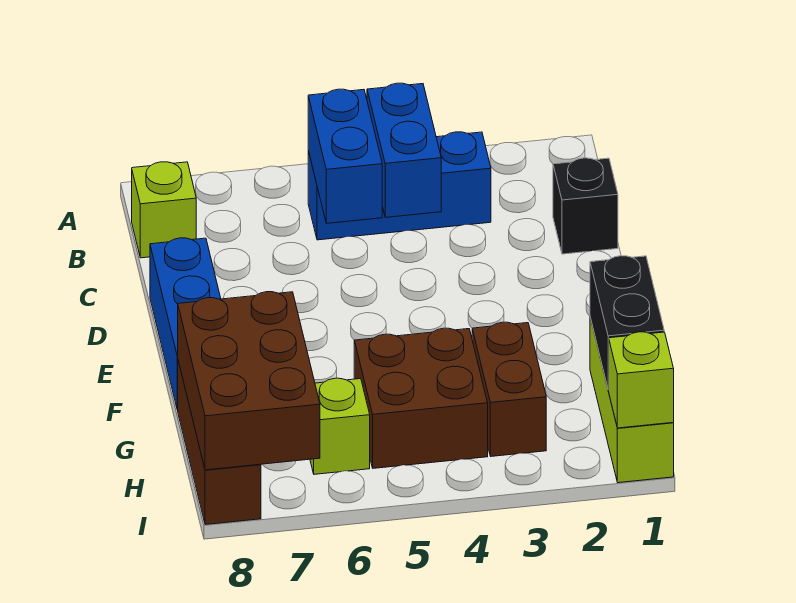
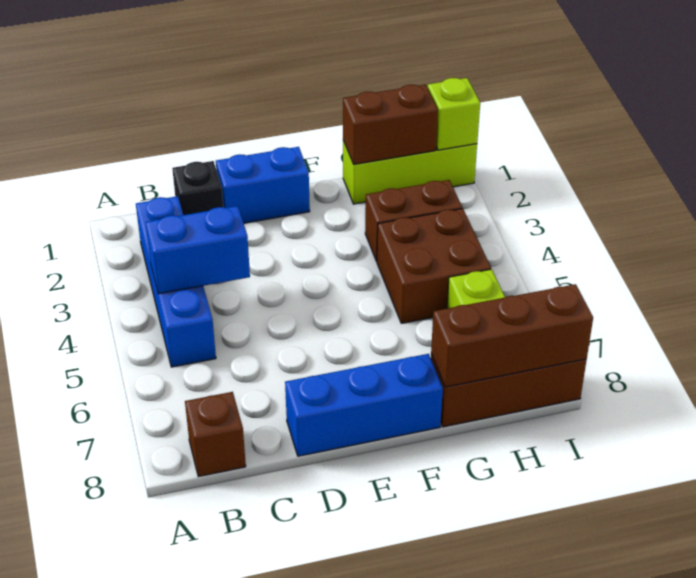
blue 1x3 brick [308,132,491,240] -> blue 1x4 brick [136,196,216,367]
blue 1x2 brick [308,89,382,223] -> blue 1x2 brick moved to [216,147,310,223]
lime 1x1 brick [132,162,196,258] -> brown 1x1 brick [185,392,246,477]
black 1x2 brick [590,256,664,390] -> brown 1x2 brick [343,85,438,164]
brown 2x3 brick [177,292,320,470] -> brown 1x3 brick [431,284,593,387]

